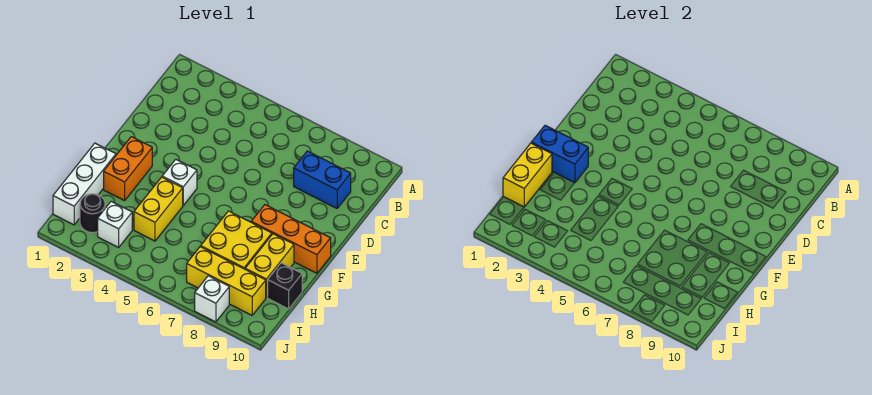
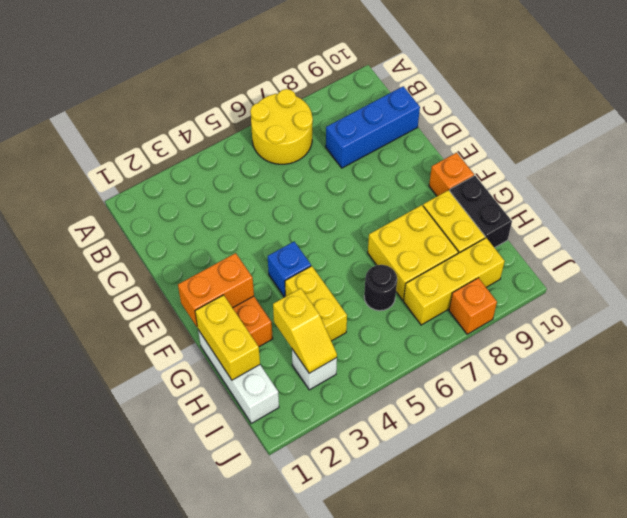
none -> yellow 2x2 round brick [250,89,313,164]
blue 1x2 brick [294,151,351,208] -> blue 1x3 brick [326,86,420,168]
blue 1x2 brick [531,125,588,183] -> orange 1x2 brick [178,253,254,327]
white 1x1 brick [162,159,197,205] -> blue 1x1 brick [268,242,311,297]
orange 1x3 brick [251,205,331,273] -> orange 1x1 brick [429,153,474,196]
none -> yellow 1x2 slope [273,288,337,373]
black 1x1 brick [268,263,302,309] -> black 1x2 brick [450,176,512,248]
black 1x1 round brick [80,194,105,233] -> black 1x1 round brick moved to [364,265,397,311]
white 1x1 brick [195,276,229,322] -> orange 1x1 brick [449,278,497,334]

